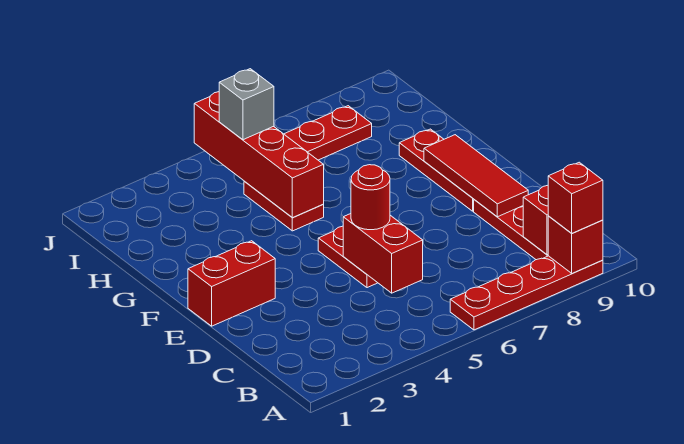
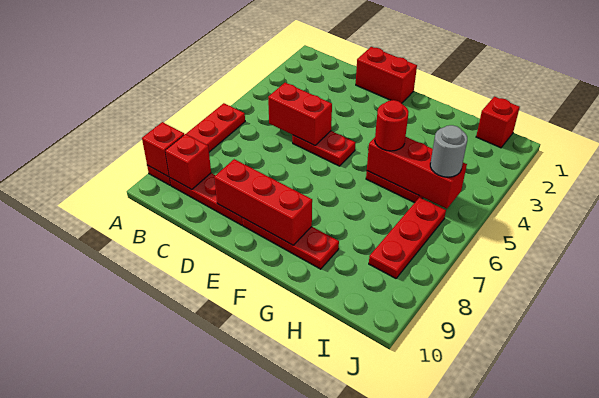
red 1x1 brick [548,162,603,233] -> red 1x1 brick moved to [476,97,520,148]
red 1x1 round brick [351,165,390,230] -> red 1x1 round brick moved to [375,100,409,151]
red 1x3 tile [424,135,528,217] -> red 1x3 brick [214,159,312,245]
red 1x2 brick [188,241,275,326] -> red 1x2 brick turned to [356,47,417,103]
red 1x4 brick [194,92,324,218] -> red 1x3 brick [367,137,467,209]
grey 1x1 brick [219,69,274,140] -> grey 1x1 round brick [430,125,467,177]

